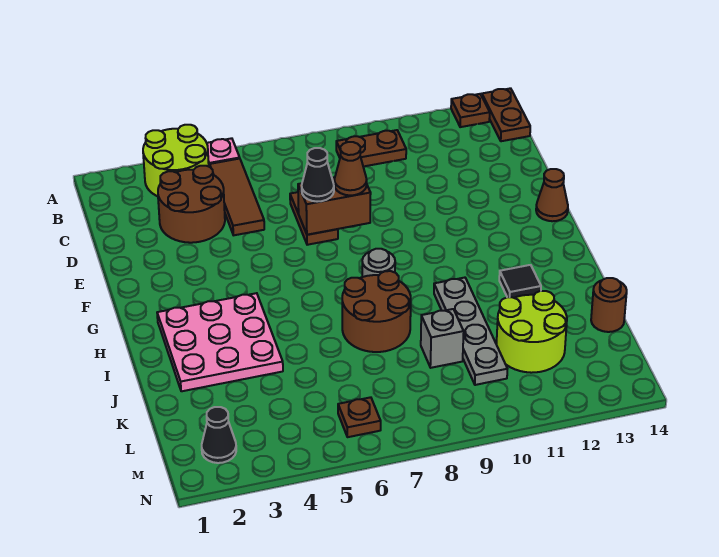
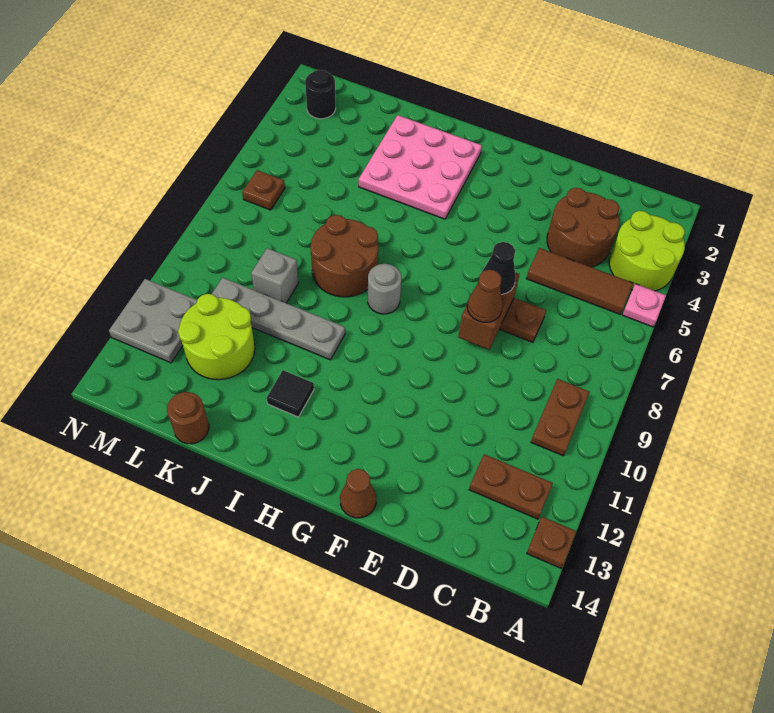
brown 1x2 plate [482,88,530,141] -> brown 1x2 plate moved to [469,454,553,519]
black 1x1 cone [202,407,236,463] -> black 1x1 round brick [305,70,336,119]
none -> grey 2x2 plate [109,279,197,363]

